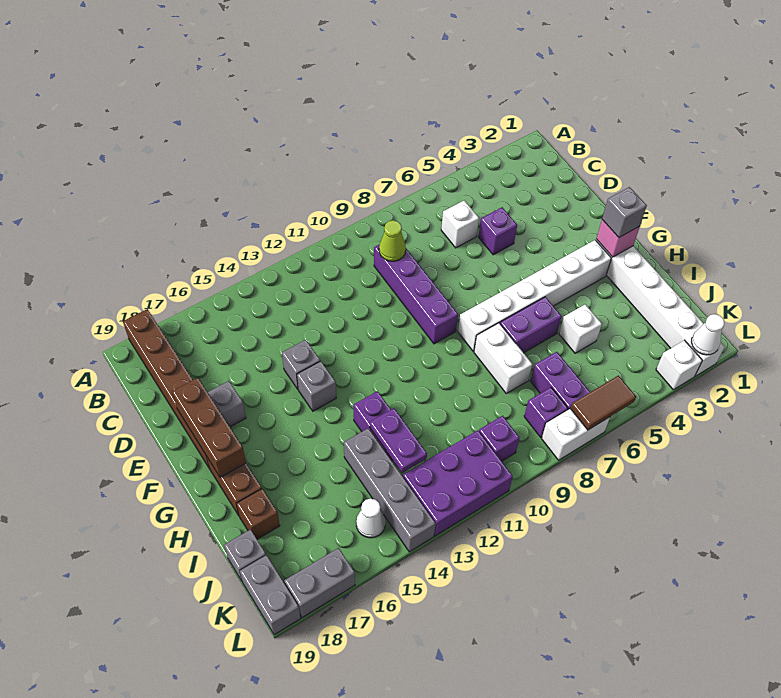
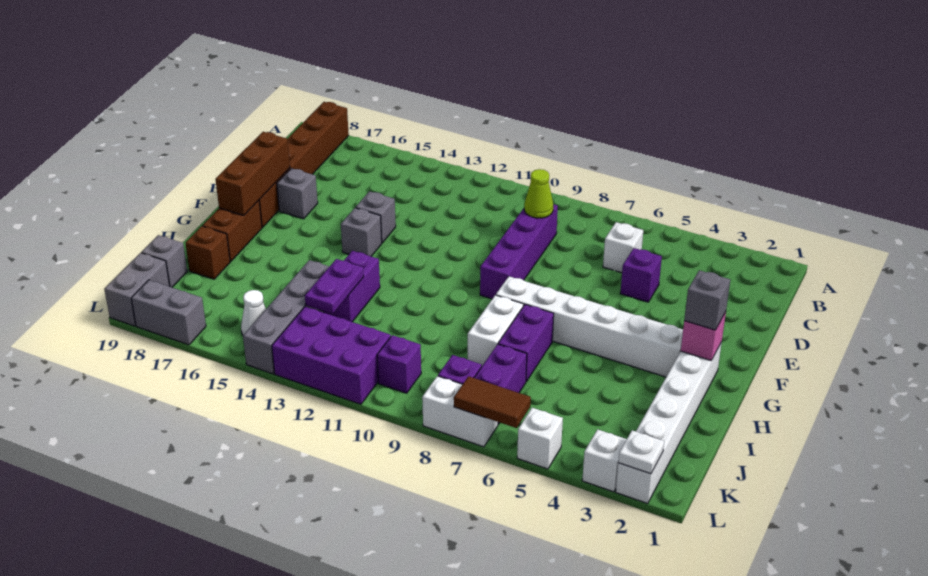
purple 1x2 brick [500,297,562,353] -> purple 1x2 brick turned to [498,304,554,382]
white 1x1 brick [559,304,602,353] -> white 1x1 brick moved to [517,408,563,469]
white 1x1 cone [692,314,725,355] -> white 1x1 plate [618,430,664,474]

